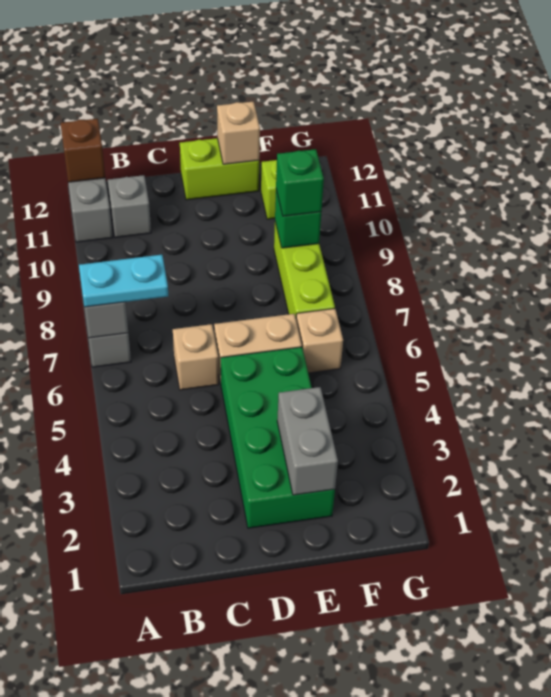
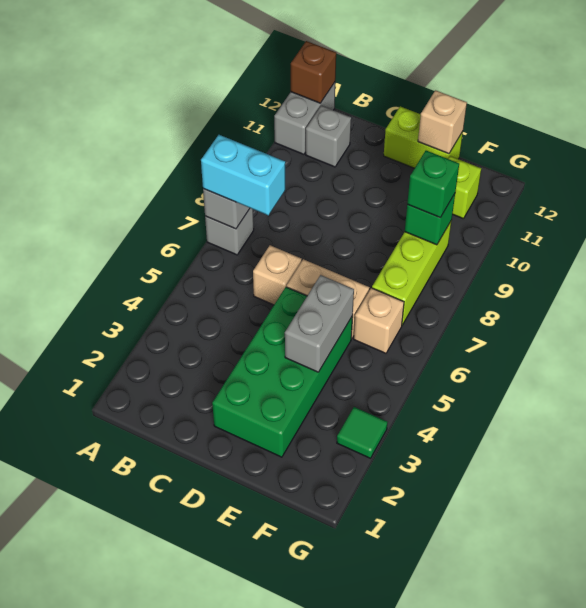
cyan 1x2 plate [79,255,168,307] -> cyan 1x2 brick [201,135,285,215]
grey 1x2 brick [277,387,338,495] -> grey 1x2 brick moved to [285,275,354,372]
none -> green 1x1 tile [337,407,388,458]

